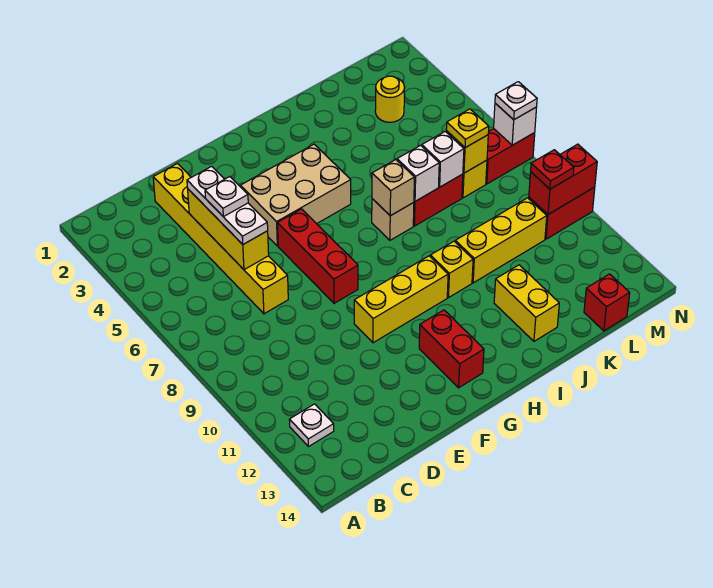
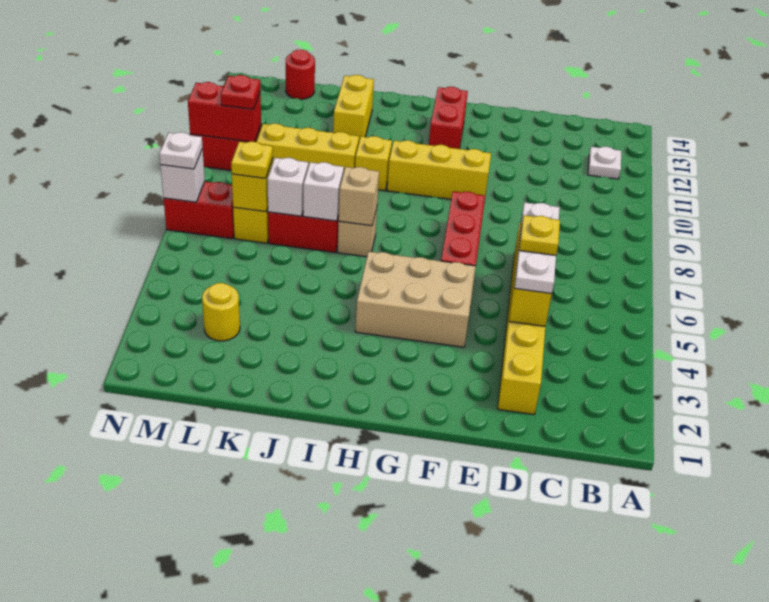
white 1x1 plate [205,177,248,217] -> yellow 1x1 plate [519,215,560,255]
red 1x1 brick [584,274,630,331] -> red 1x1 round brick [286,50,315,99]

